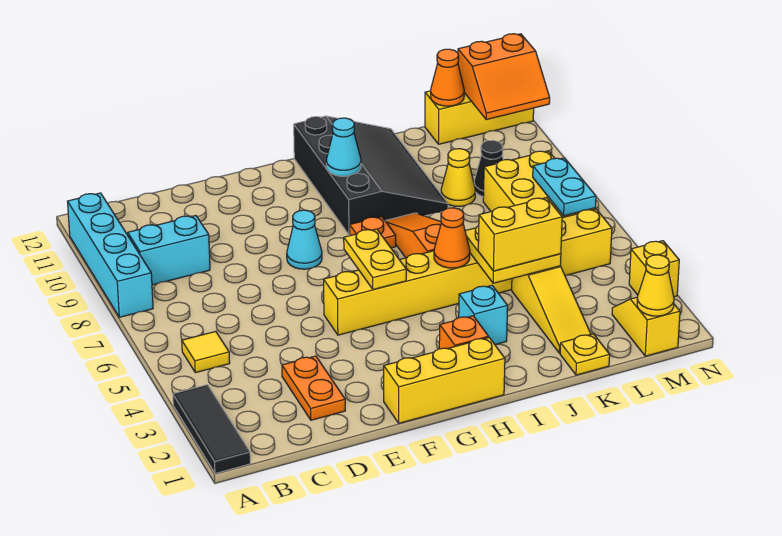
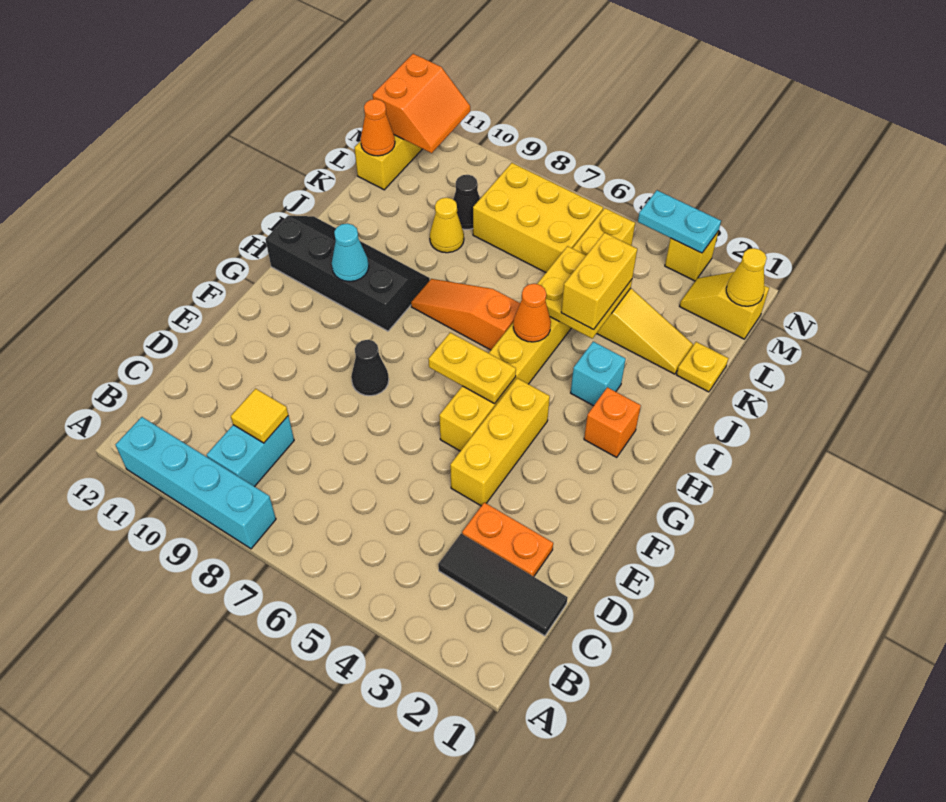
black 1x3 tile [173,385,250,473] -> black 1x3 tile moved to [438,534,568,636]
yellow 1x1 tile [182,331,230,373] -> yellow 1x1 tile moved to [231,389,288,443]
yellow 1x3 brick [384,338,505,423] -> yellow 1x3 brick moved to [450,378,550,506]
cyan 1x1 cone [287,210,322,269] -> black 1x1 cone [351,340,389,396]
orange 1x1 plate [350,216,396,248] -> none
black 3x4 slope [294,116,448,235] -> black 2x4 slope [265,216,430,331]
cyan 1x2 plate [533,158,596,216] -> cyan 1x2 plate moved to [638,190,721,253]

